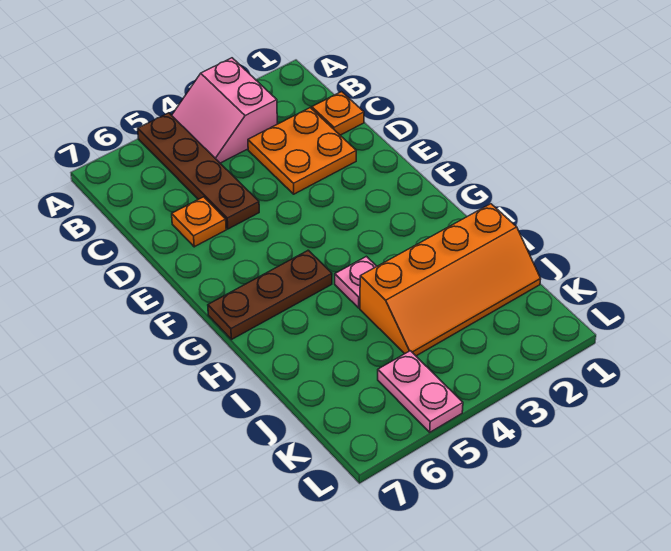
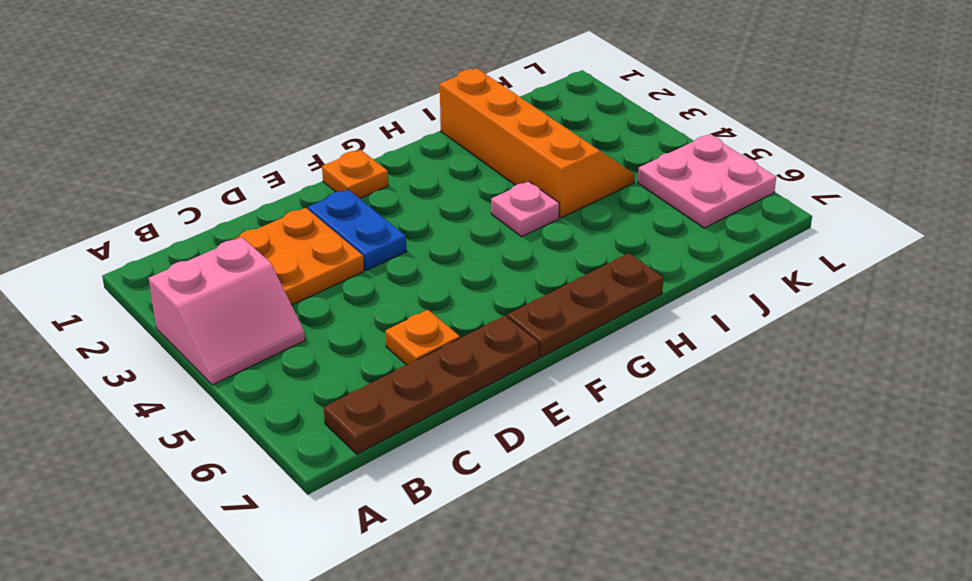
brown 1x4 plate [138,113,259,229] -> brown 1x4 plate moved to [324,316,539,454]
orange 1x1 plate [312,92,364,135] -> orange 1x1 plate moved to [322,150,388,199]
none -> blue 1x2 plate [308,190,407,270]
brown 1x3 plate [208,250,332,340] -> brown 1x3 plate turned to [507,253,663,357]
pink 1x2 plate [378,351,463,432] -> pink 2x2 plate [638,135,776,228]

